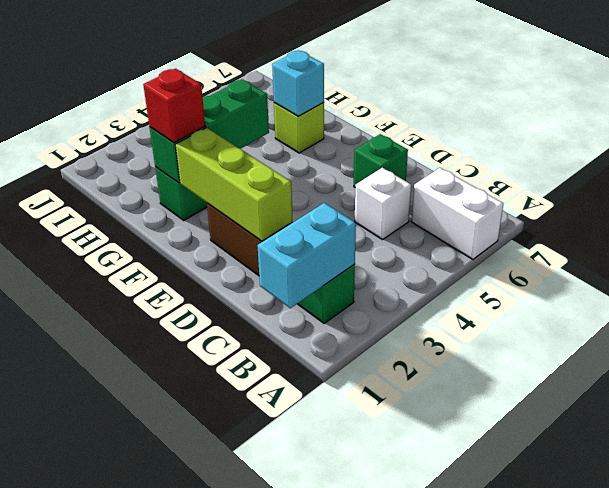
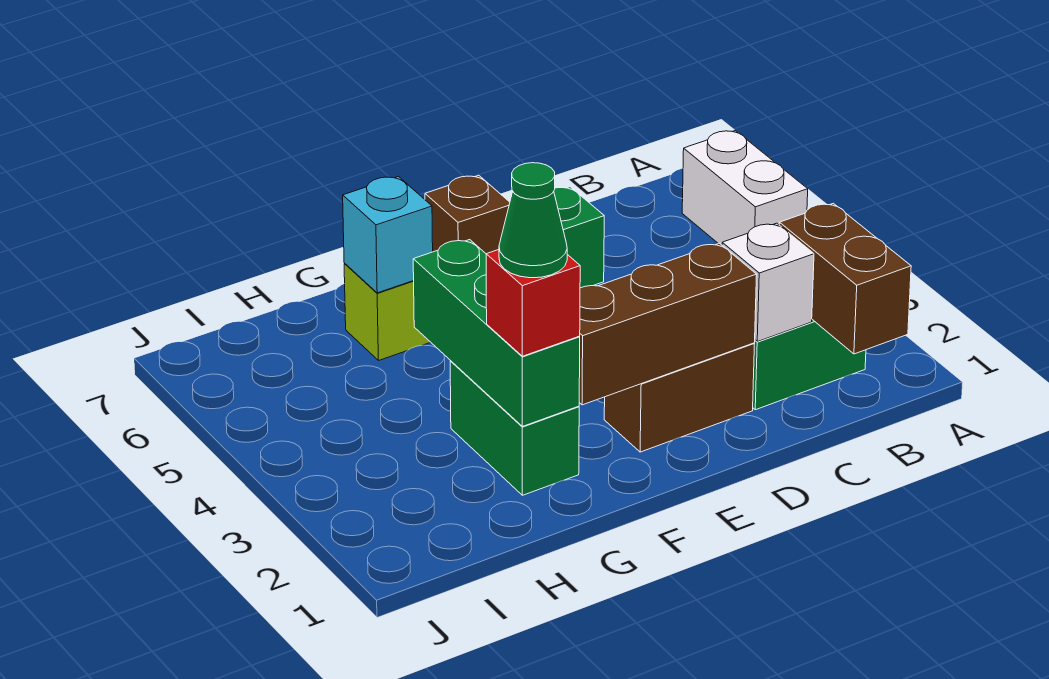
white 1x2 brick [411,168,503,259] -> white 1x2 brick turned to [682,131,808,245]
cyan 1x2 brick [257,203,356,308] -> brown 1x2 brick [779,203,911,354]
white 1x1 brick [355,168,411,240] -> white 1x1 brick moved to [722,223,814,342]
lime 1x3 brick [175,128,292,241] -> brown 1x3 brick [579,243,757,405]
none -> brown 1x1 brick [425,175,510,254]
none -> green 1x1 cone [499,163,567,278]

